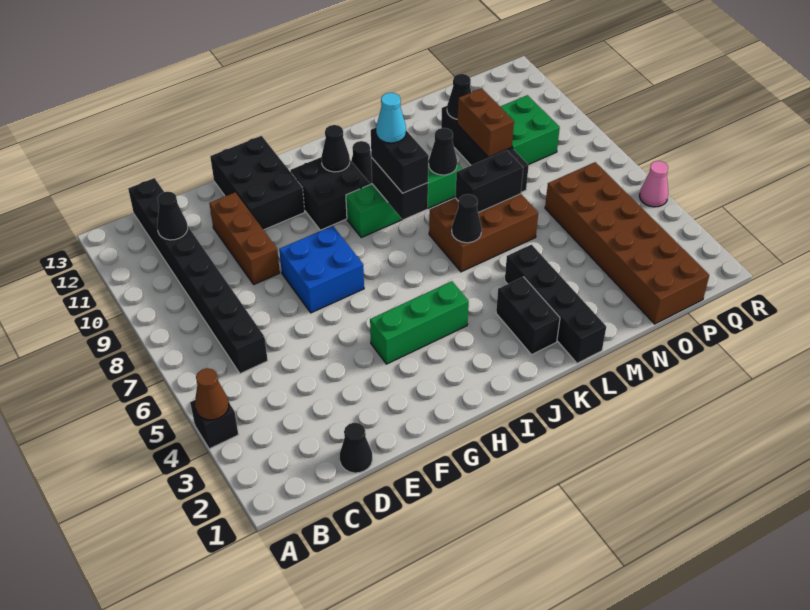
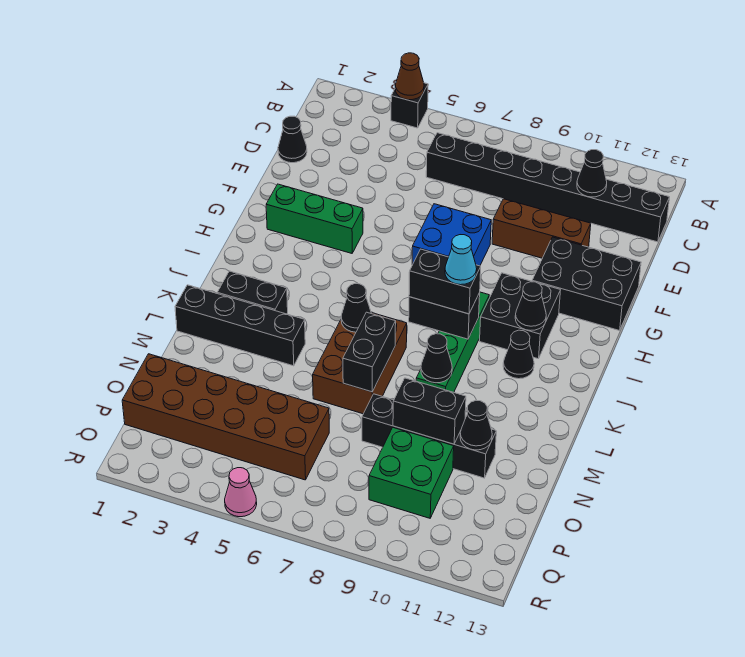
green 1x3 brick [370,281,469,364] -> green 1x3 brick turned to [266,184,363,253]
brown 1x2 brick [457,88,514,157] -> black 1x2 brick [393,378,466,444]

